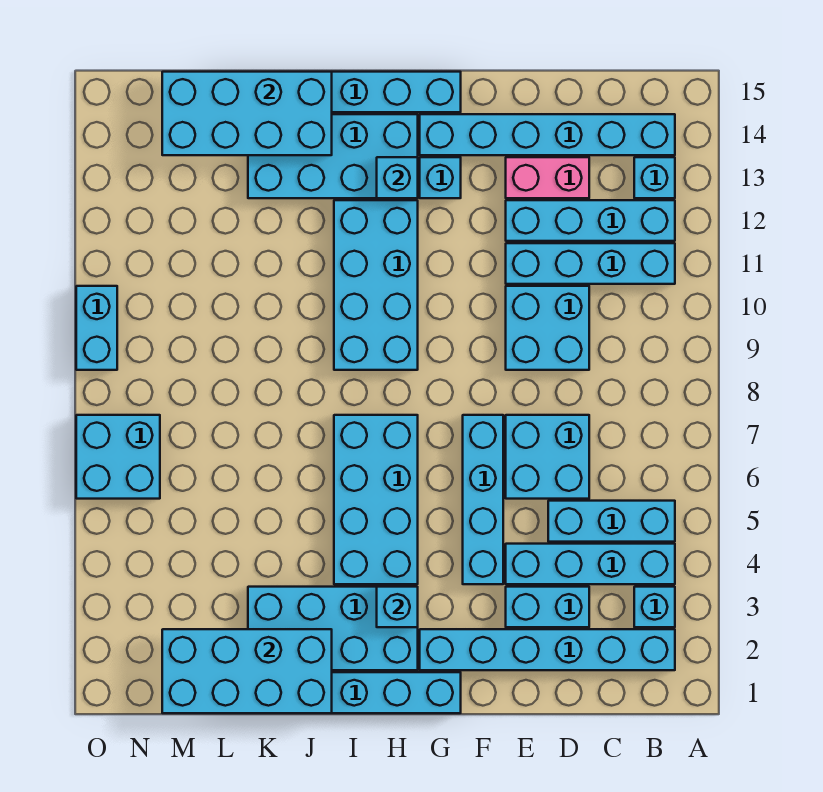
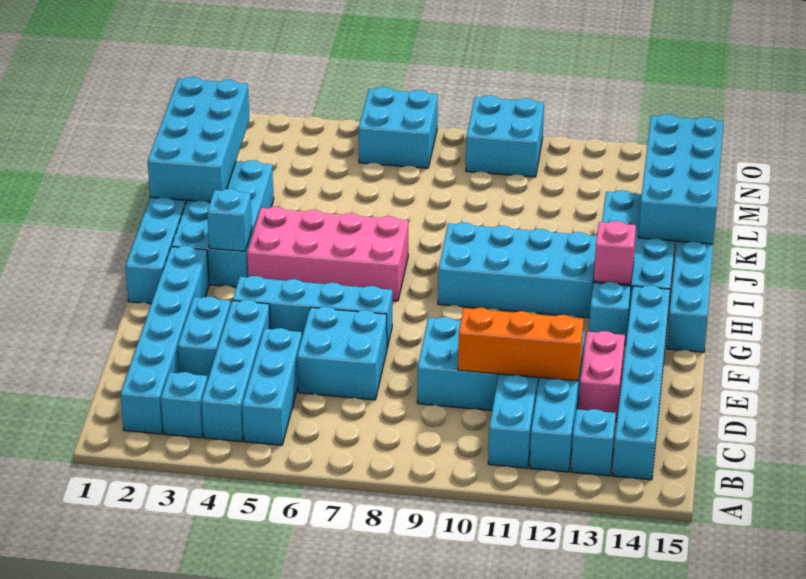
none -> orange 1x3 brick [458,308,584,381]
cyan 2x4 brick [334,415,418,584] -> pink 2x4 brick [247,207,408,301]
cyan 1x1 brick [377,157,418,198] -> pink 1x1 brick [594,221,636,284]
cyan 1x2 brick [76,286,117,370] -> cyan 2x2 brick [466,95,544,177]

